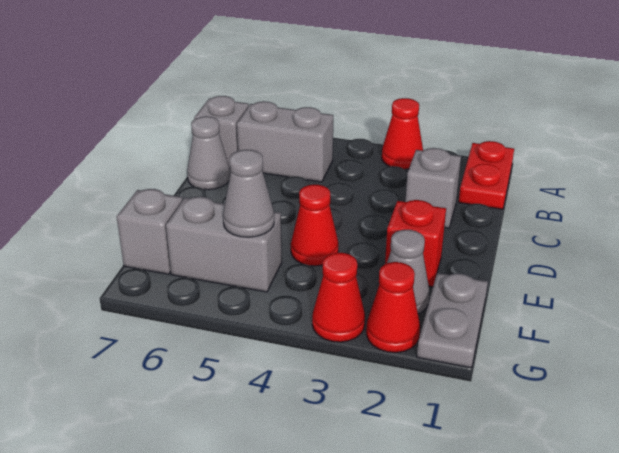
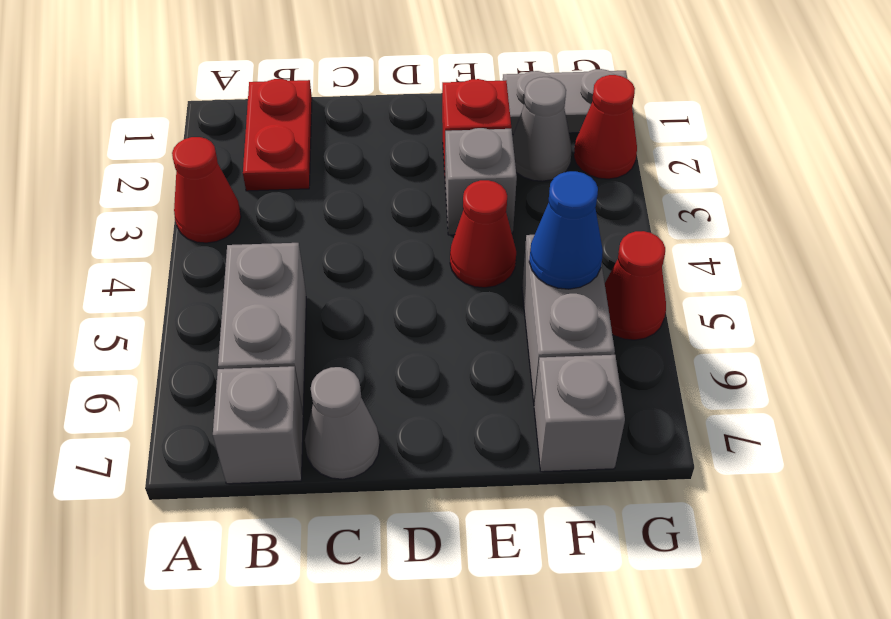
red 1x2 plate [459,141,514,209] -> red 1x2 plate turned to [243,79,312,191]
grey 1x1 brick [405,148,461,228] -> grey 1x1 brick moved to [445,128,517,235]
grey 1x1 cone [223,150,274,237] -> blue 1x1 cone [529,171,603,289]
red 1x1 cone [312,253,365,342] -> red 1x1 cone moved to [605,231,666,340]

